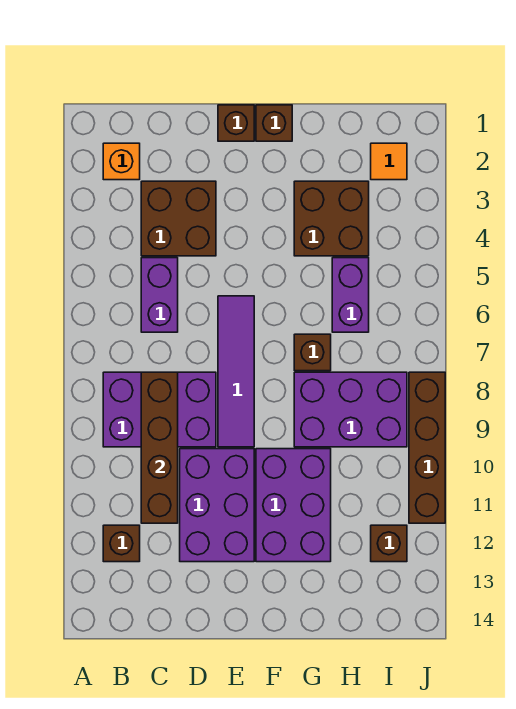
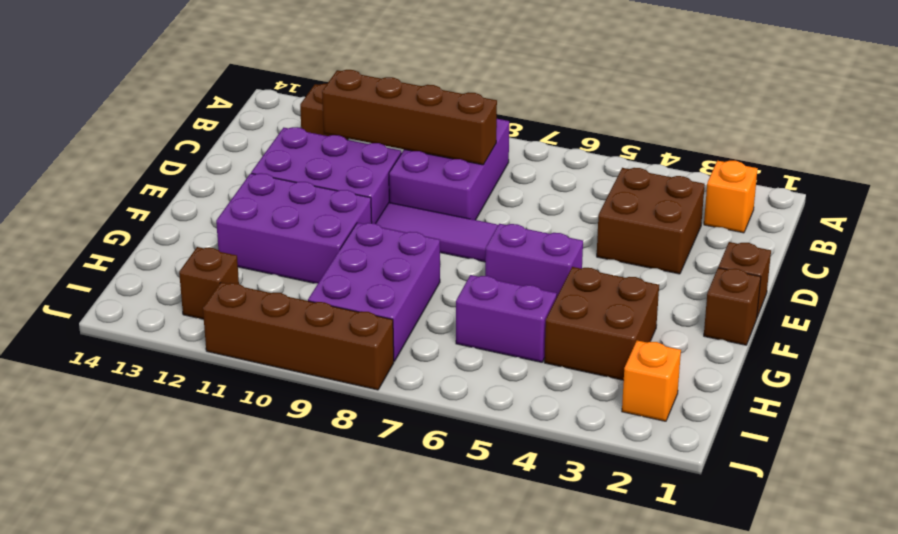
purple 1x2 brick [141,258,178,332] -> purple 1x2 brick moved to [485,224,583,296]
brown 1x1 brick [294,334,331,371] -> none
orange 1x1 tile [371,143,407,180] -> orange 1x1 brick [622,340,681,421]

